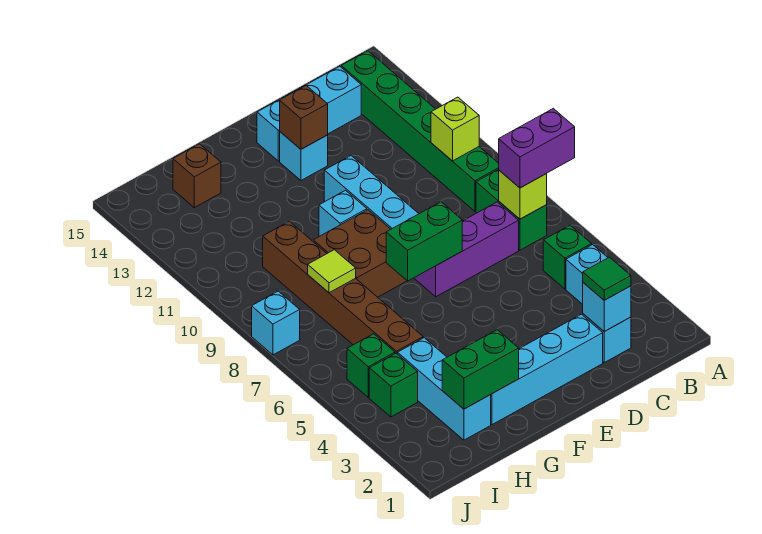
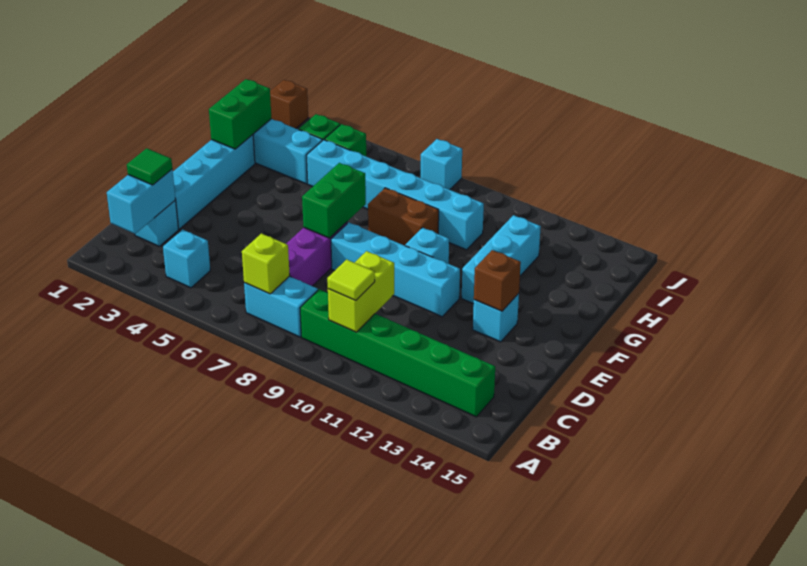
purple 1x2 brick [499,109,575,188] -> none
green 1x1 brick [543,225,592,289] -> none
green 1x2 brick [476,169,547,250] -> cyan 1x2 brick [244,276,318,337]
lime 1x1 brick [431,97,479,161] -> lime 1x2 brick [328,251,394,332]
cyan 1x1 brick [583,283,631,331] -> cyan 1x2 brick [107,169,176,234]
cyan 1x3 brick [257,66,361,161] -> cyan 1x3 brick moved to [462,215,541,304]
brown 2x2 brick [313,210,407,297] -> brown 1x2 brick [368,188,439,245]
brown 1x6 brick [263,221,423,354] -> cyan 1x6 brick [306,140,484,250]
lime 1x1 tile [308,250,356,293] -> lime 1x1 tile moved to [327,259,375,301]
brown 1x1 brick [173,144,221,208] -> brown 1x1 brick moved to [270,80,308,128]

